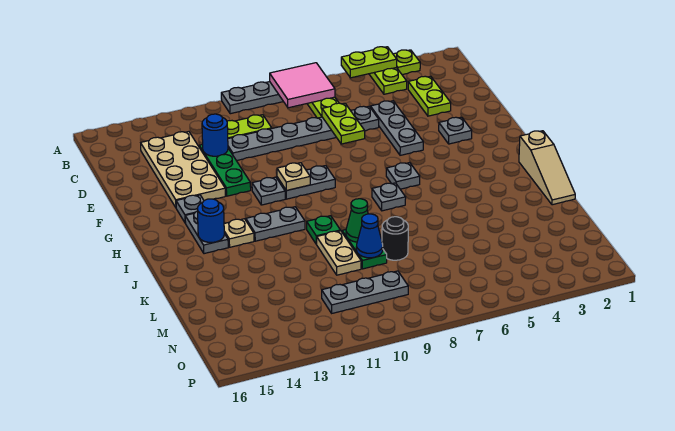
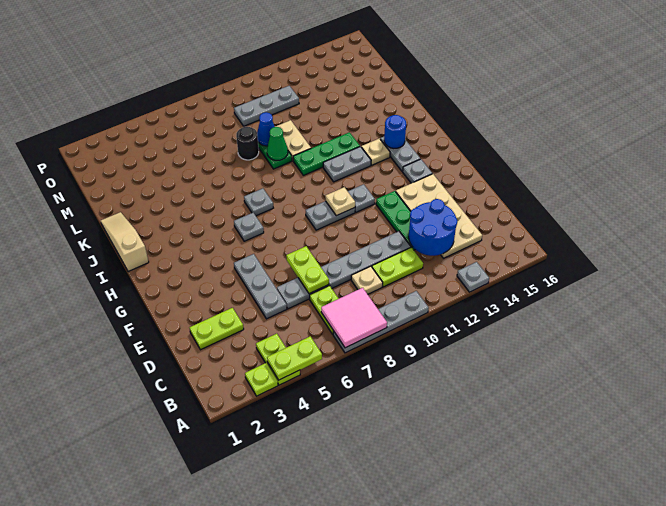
lime 1x2 plate [408,76,451,116] -> lime 1x2 plate turned to [189,308,244,350]
none -> tan 1x1 plate [351,266,383,294]
blue 1x1 round brick [202,114,228,156] -> blue 2x2 round brick [409,199,457,256]
grey 1x1 plate [439,117,472,144] -> grey 1x1 plate moved to [457,262,489,292]
green 1x1 plate [307,216,340,244] -> green 1x3 plate [293,132,360,175]

